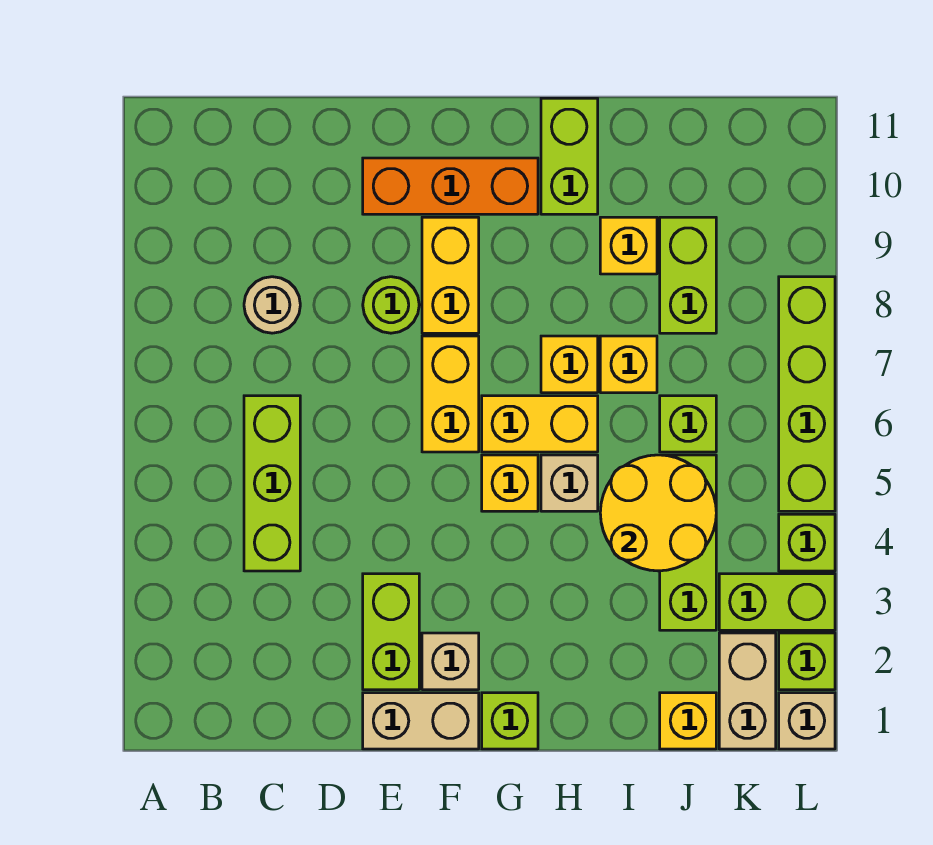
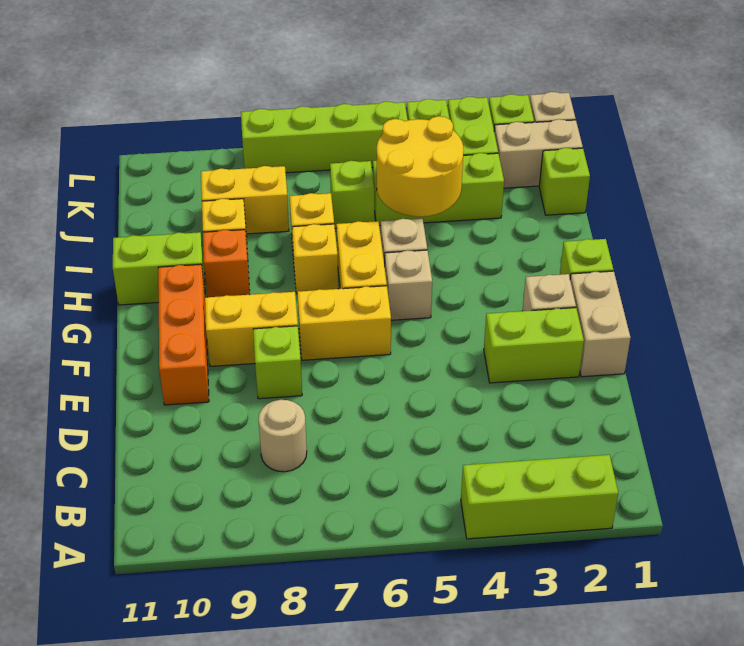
lime 1x3 brick [244,396,300,571] -> lime 1x3 brick moved to [461,455,618,539]
lime 1x1 round brick [363,277,419,333] -> lime 1x1 brick [253,326,302,399]
yellow 1x1 brick [482,455,538,511] -> tan 1x1 brick [385,250,432,320]
none -> orange 1x1 brick [203,230,250,297]
yellow 1x1 brick [660,693,716,749] -> lime 1x1 brick [539,148,590,215]
lime 1x2 brick [660,217,716,333] -> yellow 1x2 brick [201,166,289,234]

